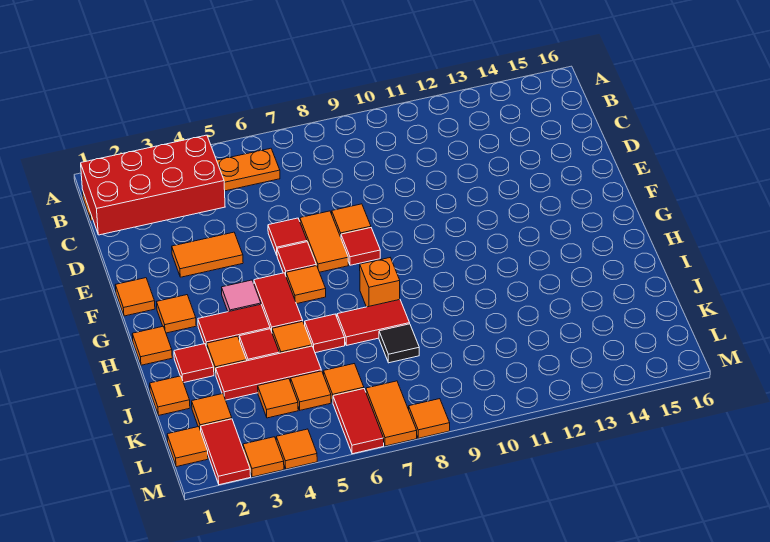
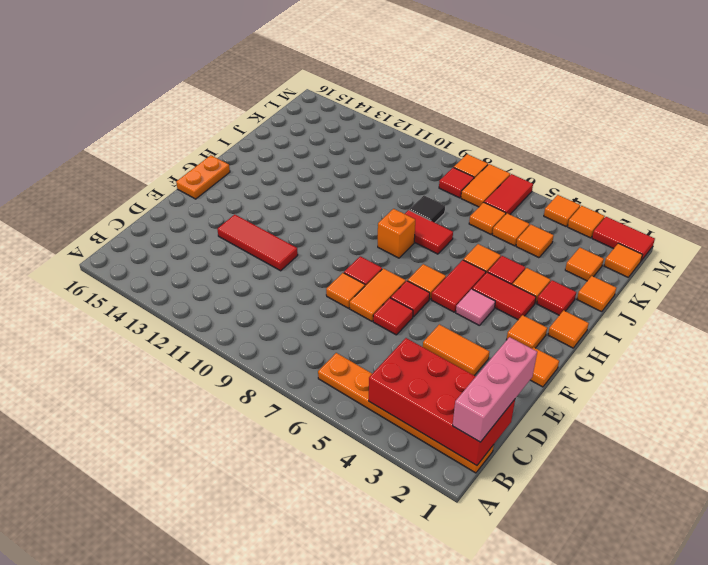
none -> pink 1x3 brick [453,337,537,442]
none -> orange 1x2 plate [176,155,230,199]
red 1x1 tile [305,314,345,353] -> red 1x1 tile moved to [439,167,474,198]
red 1x3 tile [216,346,321,400] -> red 1x3 tile moved to [217,215,298,271]
red 1x2 tile [201,419,251,485] -> red 1x2 tile turned to [592,217,655,261]

